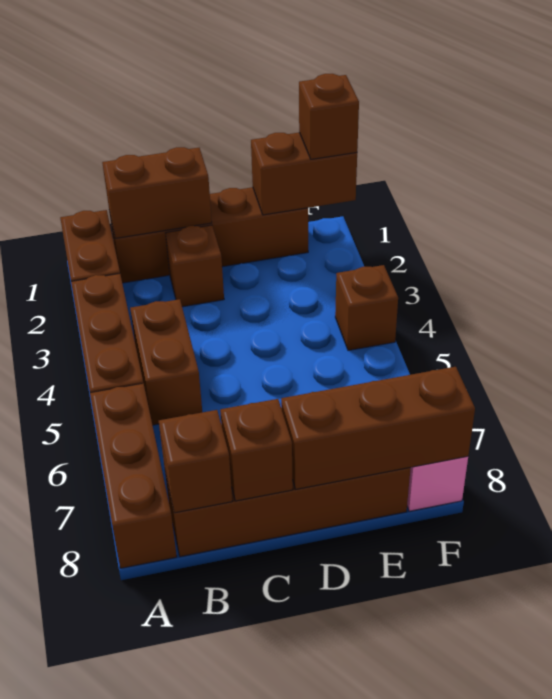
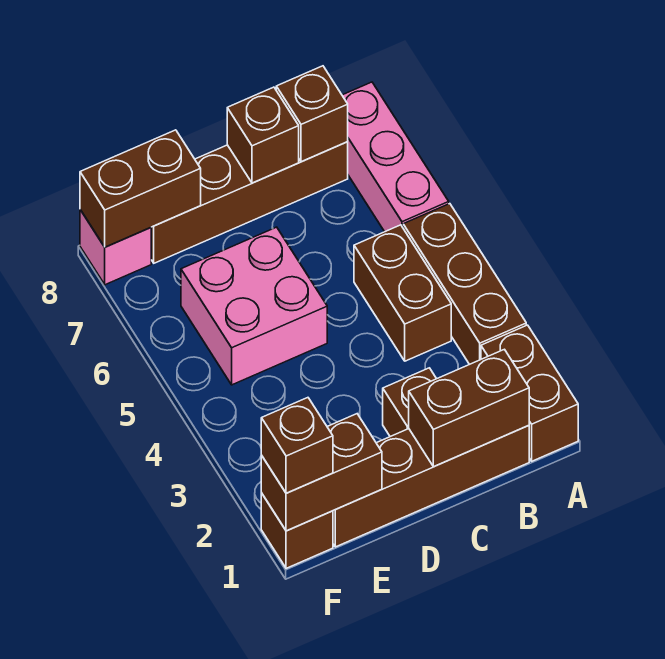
brown 1x3 brick [90,384,177,568] -> pink 1x3 brick [342,82,449,232]
none -> pink 2x2 brick [181,227,327,385]
brown 1x3 brick [281,367,475,489] -> brown 1x2 brick [80,130,201,247]
brown 1x1 brick [335,265,398,350] -> brown 1x1 brick moved to [261,493,333,568]

